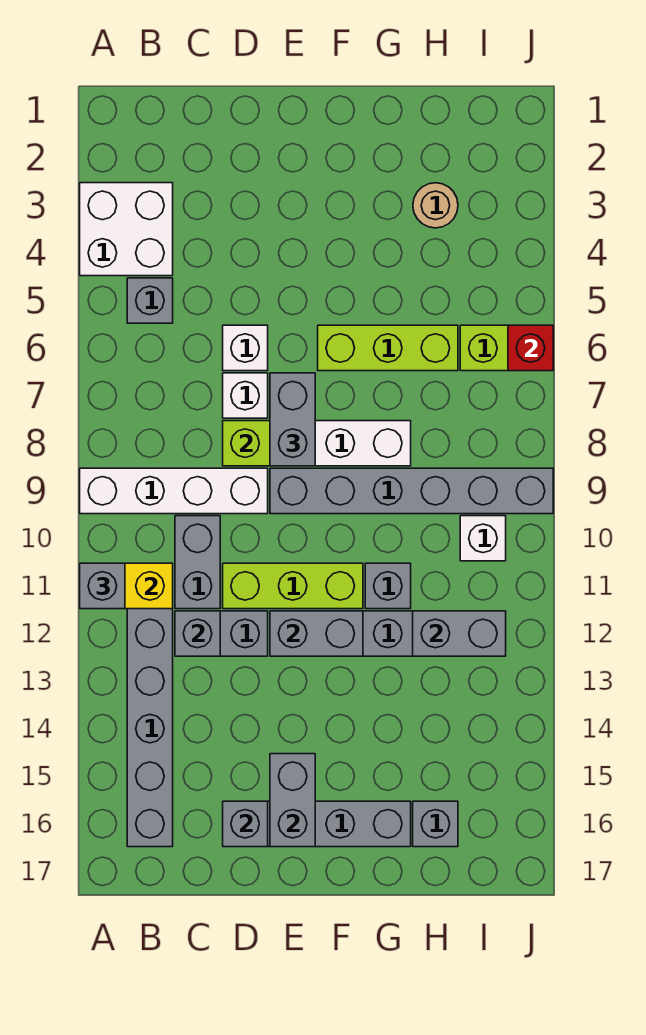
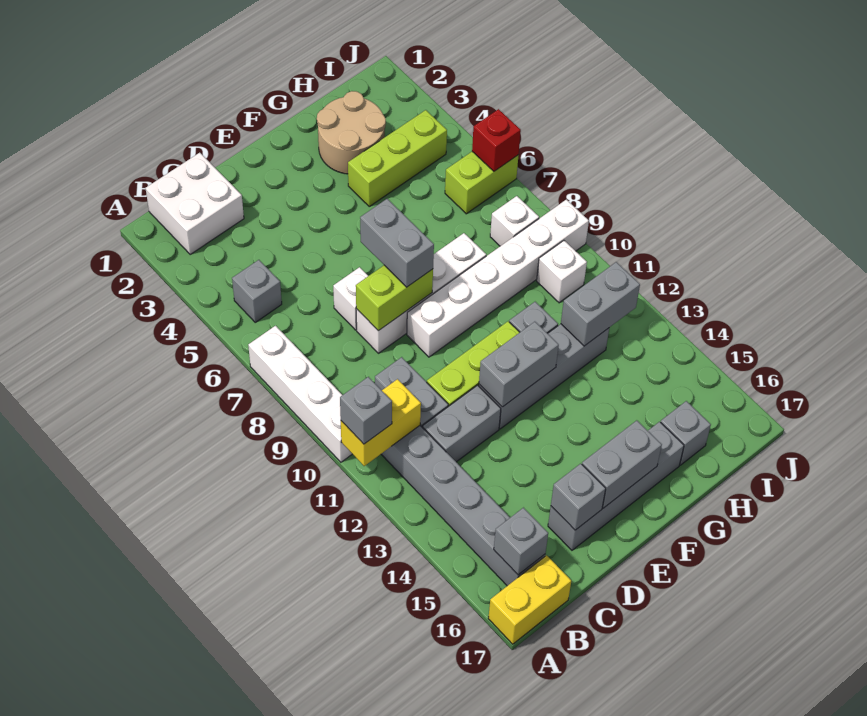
white 2x2 brick [80,183,173,276] -> white 2x2 brick moved to [146,153,244,255]
white 1x4 brick [80,468,268,514] -> white 1x4 brick turned to [248,326,352,462]
none -> yellow 1x2 brick [488,555,571,644]
grey 1x1 brick [175,611,220,656] -> grey 1x1 brick moved to [494,508,548,575]
white 1x1 brick [223,325,268,371] -> white 1x1 brick moved to [490,196,539,246]
grey 1x6 brick [270,468,553,514] -> white 1x6 brick [407,199,589,357]
grey 1x2 brick [270,754,315,847] -> grey 1x2 brick turned to [582,420,662,508]
lime 1x3 brick [318,325,458,371] -> lime 1x3 brick moved to [348,110,447,206]
tan 1x1 round brick [413,183,458,228] -> tan 2x2 round brick [317,91,386,174]

